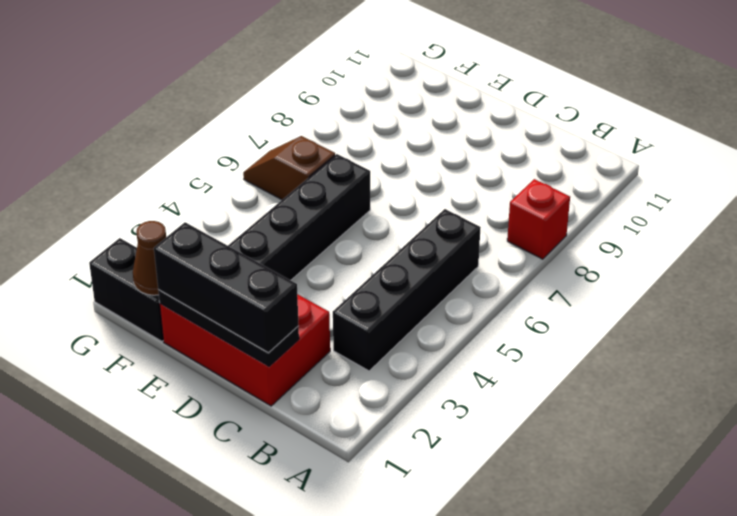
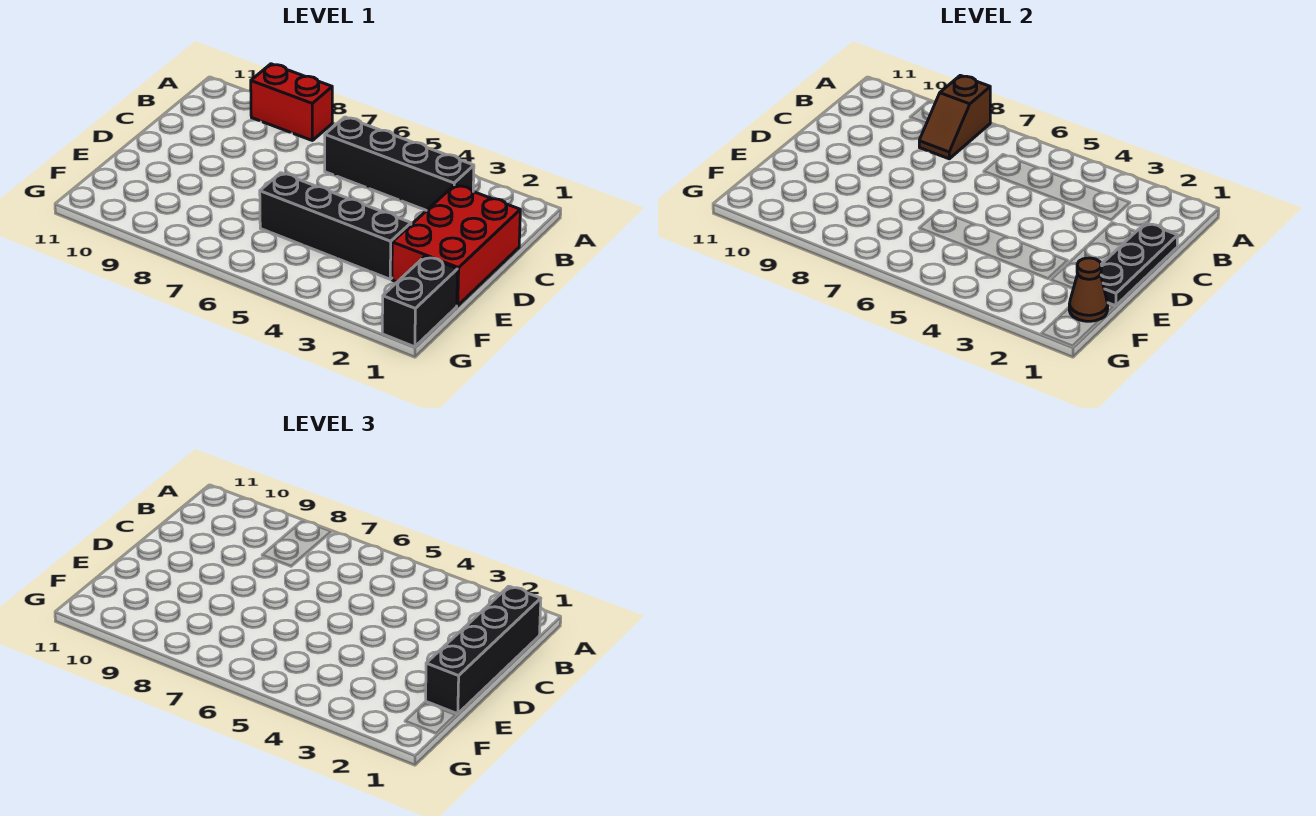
red 1x1 brick [507,179,570,259] -> red 1x2 brick [251,64,332,140]
black 1x3 brick [154,222,299,353] -> black 1x4 brick [426,586,541,714]
brown 1x2 slope [243,136,335,200] -> brown 1x2 slope moved to [919,75,990,159]

